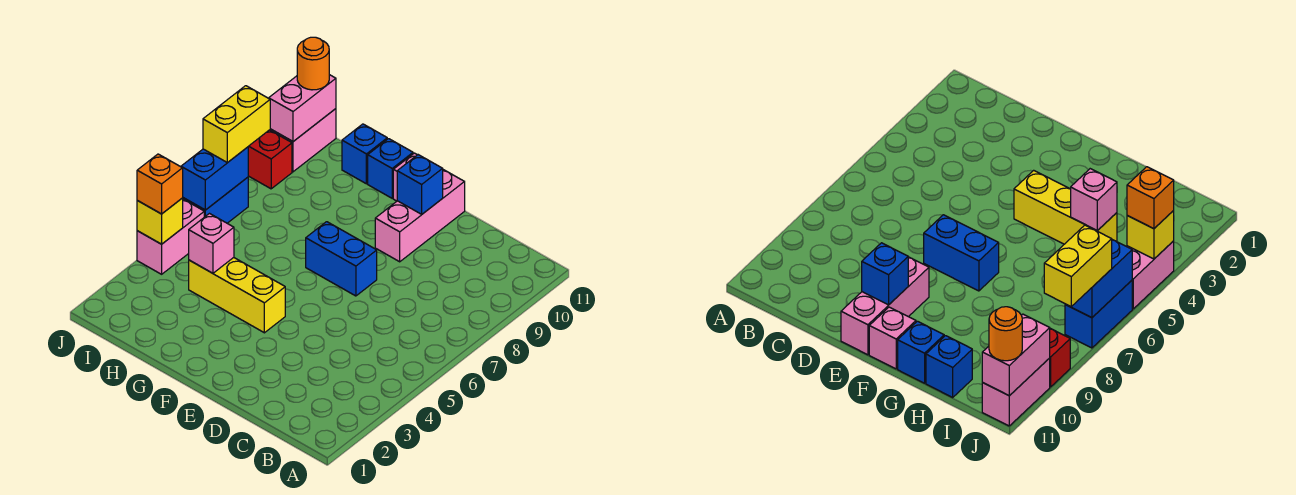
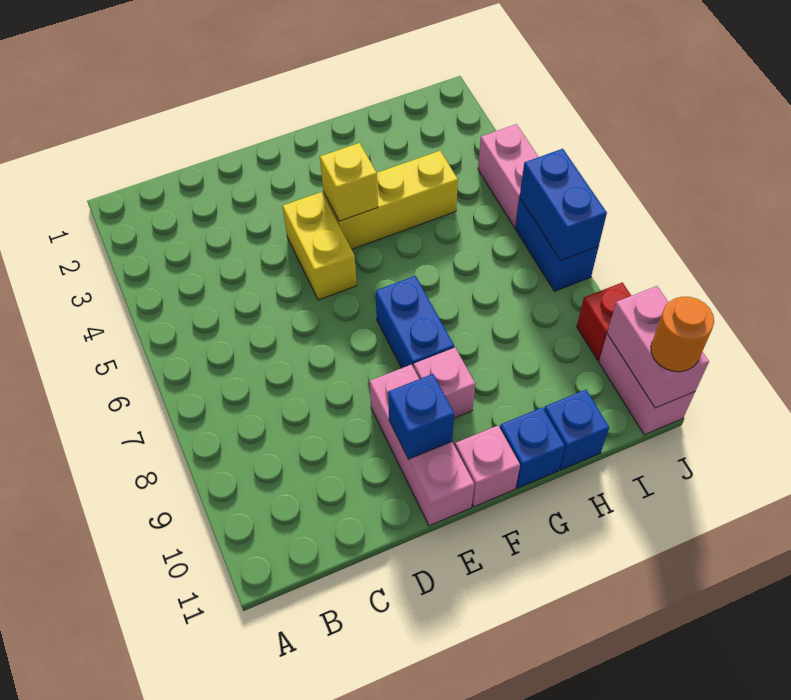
blue 1x2 brick [306,222,377,296] -> blue 1x2 brick turned to [376,276,454,368]
pink 1x1 brick [189,214,234,273] -> pink 1x1 brick moved to [414,348,475,418]
yellow 1x1 brick [137,198,183,244] -> yellow 1x1 brick moved to [320,143,378,221]
orange 1x1 brick [137,154,183,214] -> none
yellow 1x2 brick [203,86,270,163] -> yellow 1x2 brick moved to [283,192,357,300]

